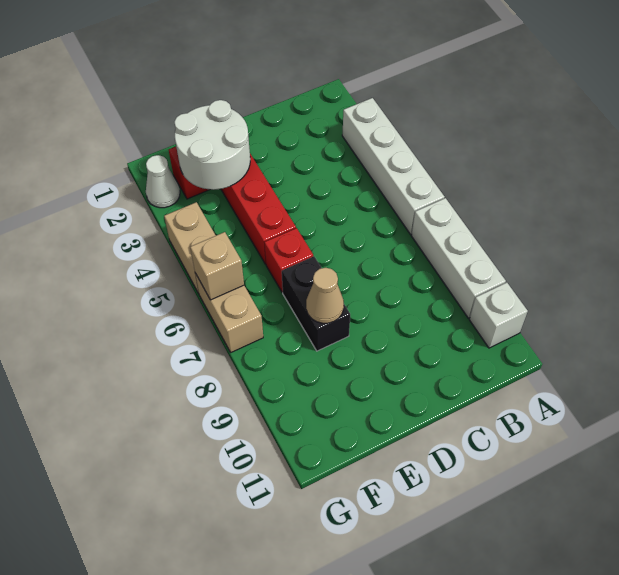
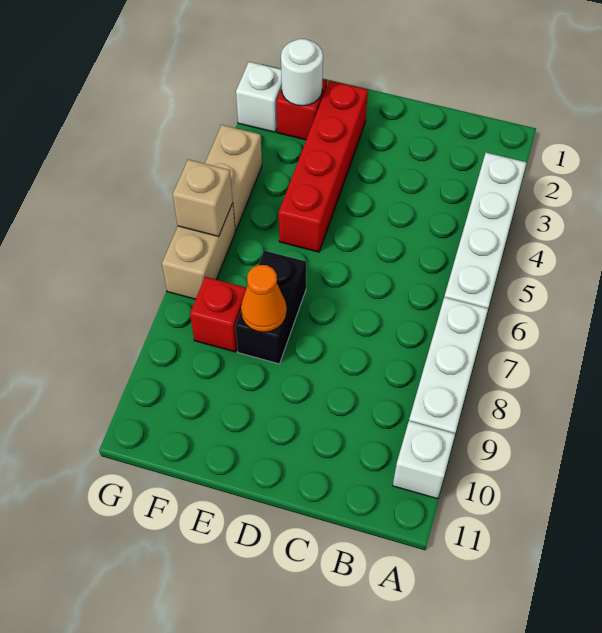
white 2x2 round brick [174,100,250,190] -> white 1x1 round brick [281,39,323,106]
red 1x1 brick [265,228,313,292] -> red 1x1 brick moved to [190,277,246,352]
tan 1x1 cone [306,268,344,323] -> orange 1x1 cone [241,265,287,332]
white 1x1 cone [146,155,180,208] -> white 1x1 brick [236,62,282,132]

